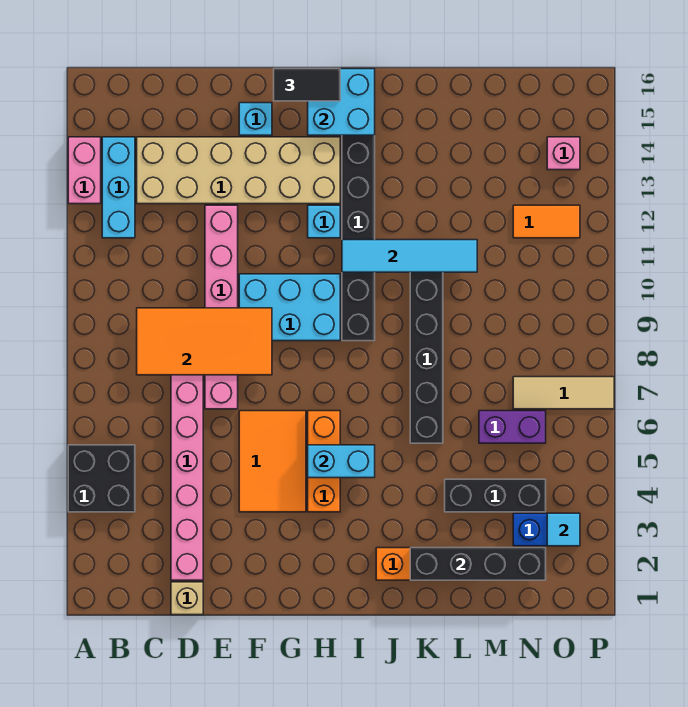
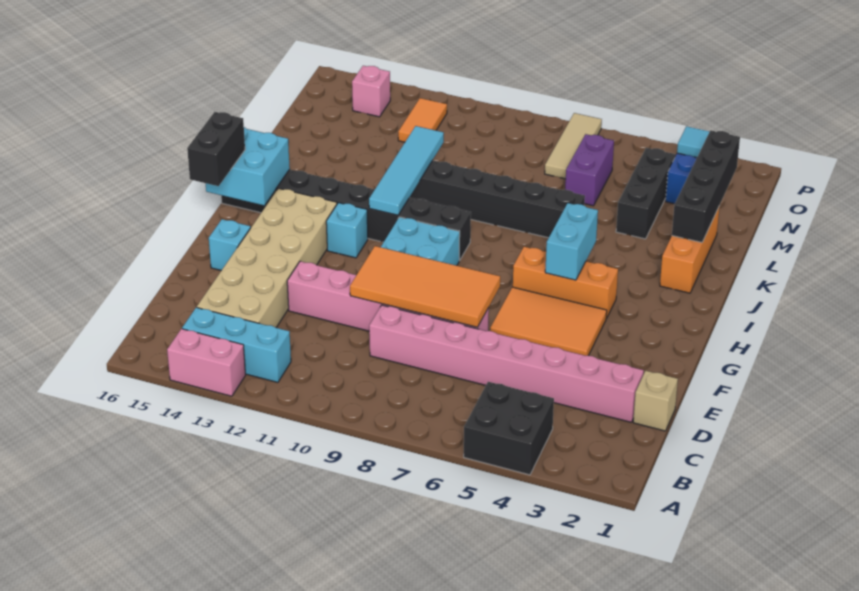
orange 2x4 tile [137,308,272,375] -> orange 2x4 tile turned to [350,246,500,327]
black 1x2 tile [274,69,340,101] -> black 1x2 brick [187,112,245,186]

